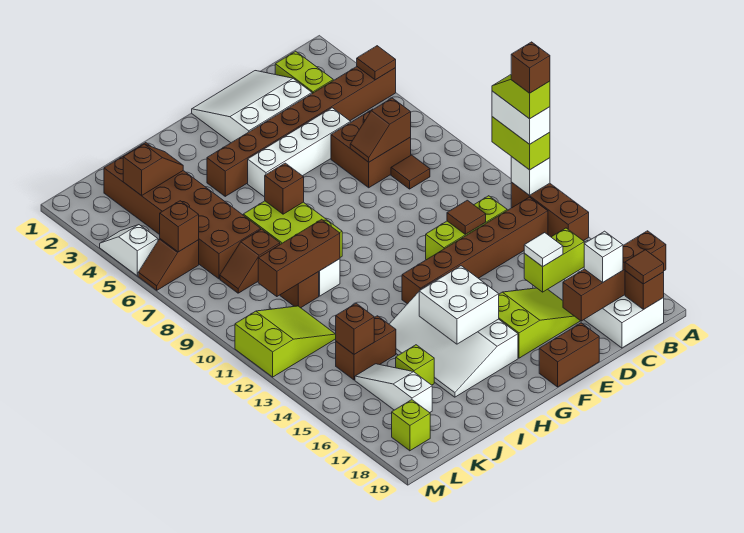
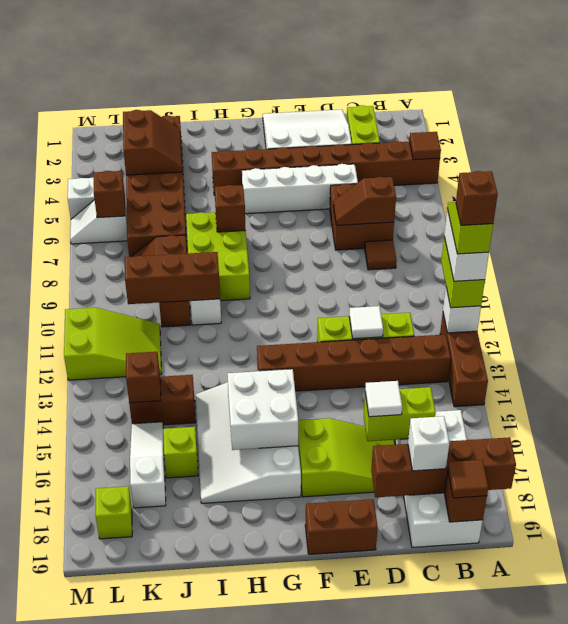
brown 1x1 tile [447,200,486,234] -> white 1x1 tile [349,306,383,339]
brown 1x2 slope [123,144,183,196] -> brown 2x2 slope [123,110,183,175]
brown 1x2 slope [138,239,199,290] -> white 1x2 slope [70,200,127,244]

